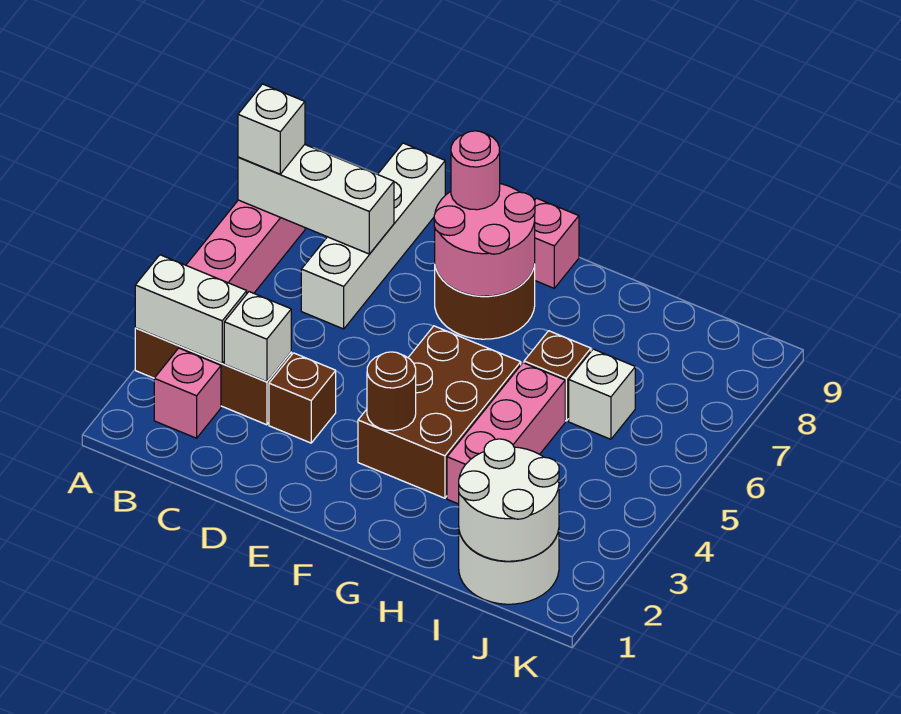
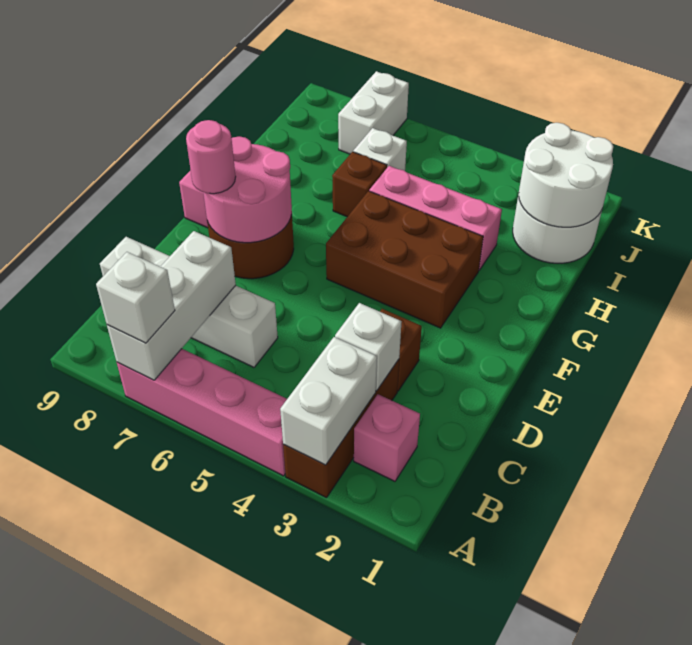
brown 1x1 round brick [367,352,416,431] -> none
none -> white 1x2 brick [338,71,409,154]

